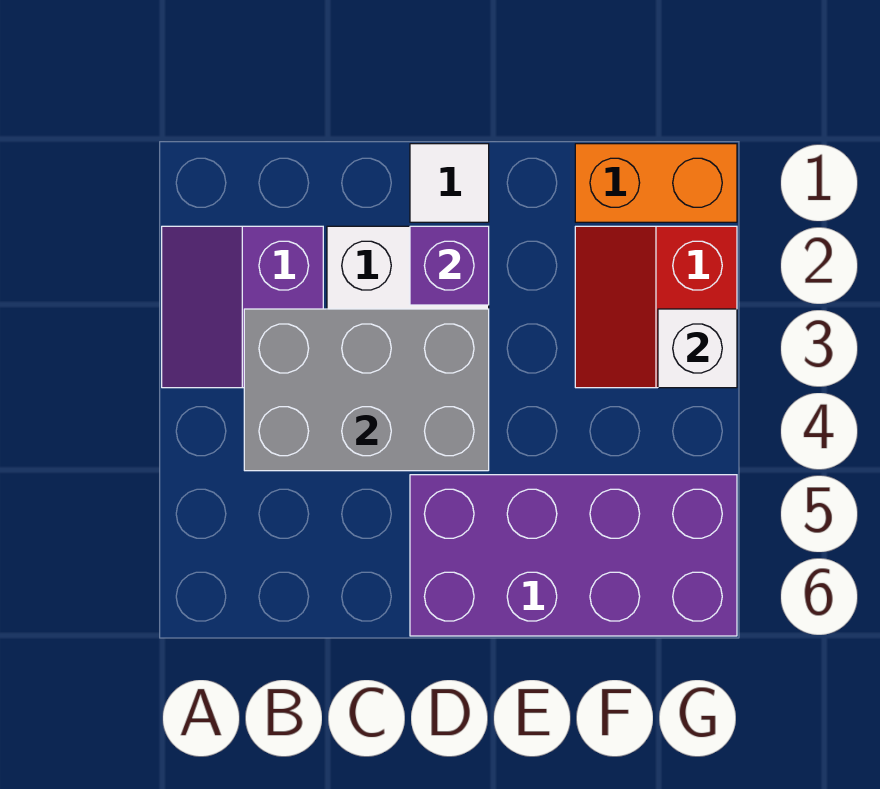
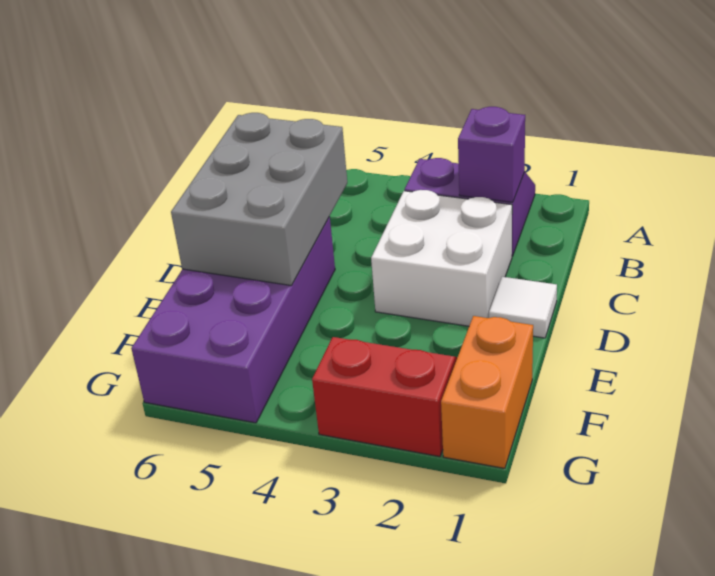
grey 2x3 brick [244,309,489,471] -> grey 2x3 brick moved to [171,113,347,286]
purple 1x1 brick [410,226,489,305] -> purple 1x1 brick moved to [458,107,525,202]
white 1x1 brick [658,309,737,388] -> none

